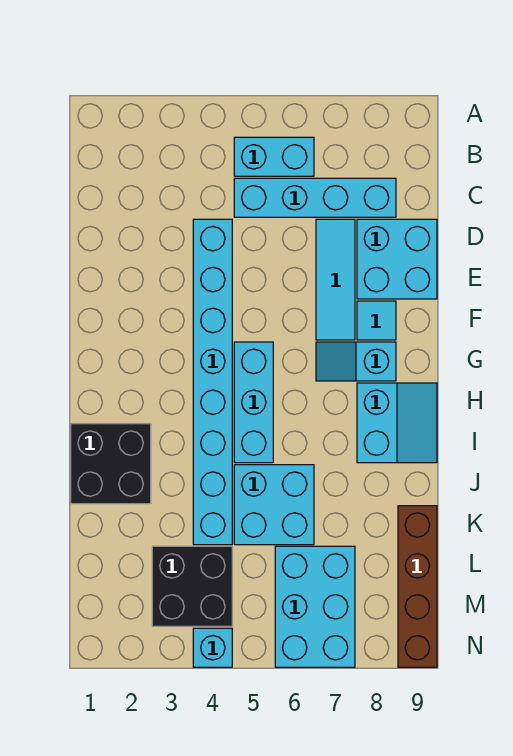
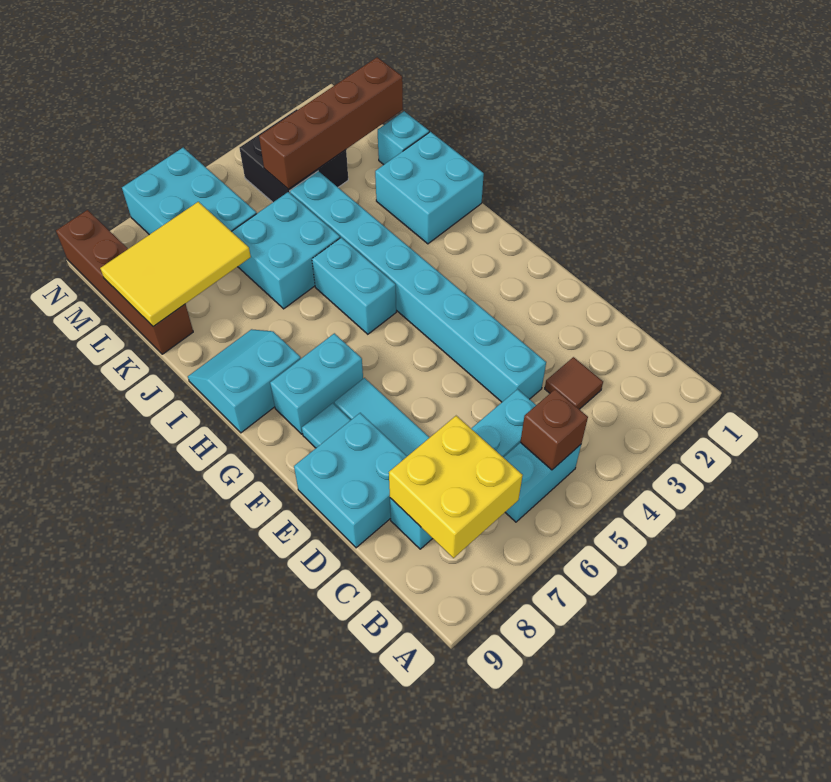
none -> brown 1x1 brick [520,389,588,470]
none -> yellow 2x2 brick [389,416,523,558]
none -> brown 1x1 tile [545,357,603,409]
cyan 1x3 brick [234,342,273,463] -> cyan 1x2 brick [312,238,396,334]
cyan 1x2 slope [316,342,396,381] -> cyan 1x2 brick [270,333,363,434]
cyan 2x2 slope [357,383,437,463] -> cyan 2x2 slope turned to [188,329,301,433]
black 2x2 brick [71,424,151,504] -> cyan 2x2 brick [375,132,484,244]
none -> yellow 2x3 tile [100,202,251,326]
none -> brown 1x4 brick [259,57,403,189]
cyan 1x1 brick [193,628,232,667] -> cyan 1x1 brick moved to [378,111,429,165]

